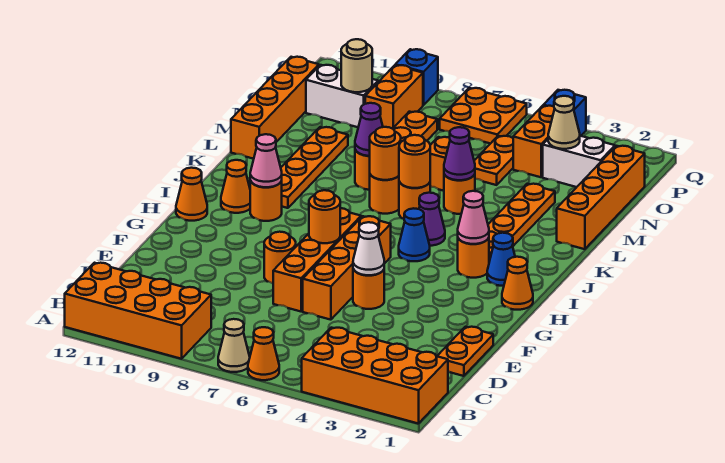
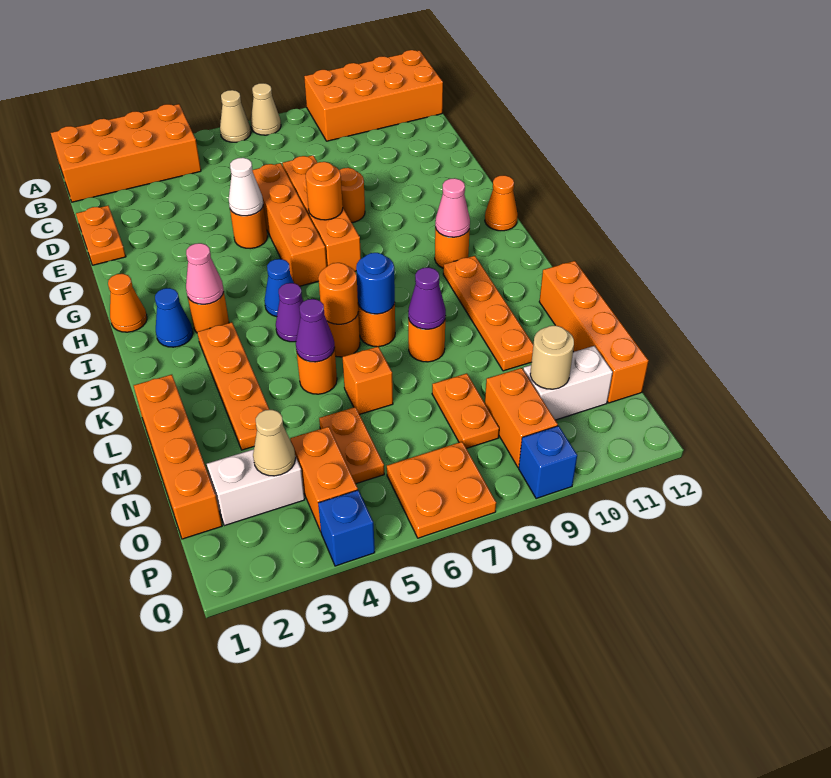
orange 1x1 cone [248,327,279,380] -> tan 1x1 cone [220,90,251,142]
orange 1x1 cone [221,160,250,213] -> none
orange 1x1 round brick [370,127,401,180] -> blue 1x1 round brick [356,253,395,314]

